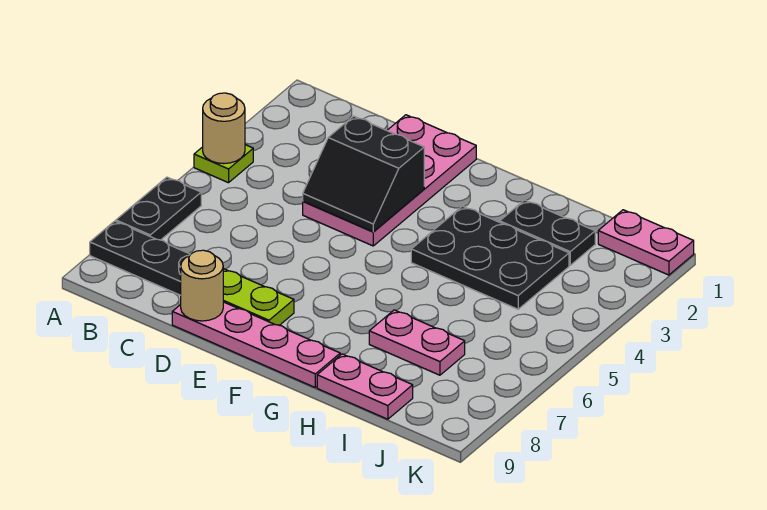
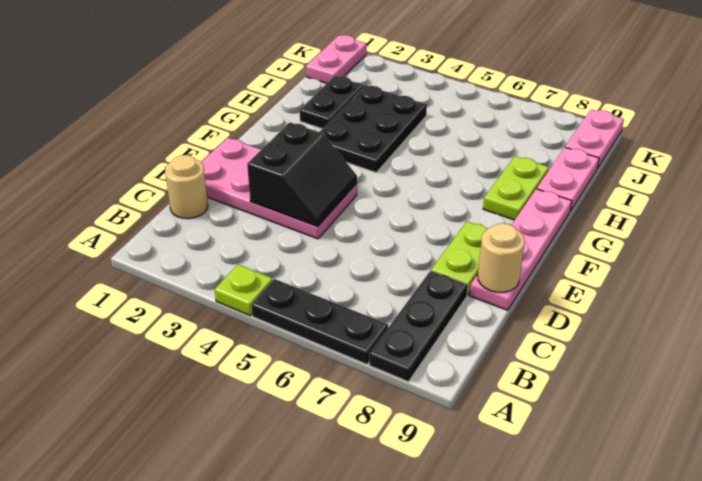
tan 1x1 round brick [203,93,245,164] -> tan 1x1 round brick moved to [165,155,208,219]
black 1x2 plate [116,177,201,240] -> black 1x3 plate [252,279,388,364]
none -> lime 1x2 plate [483,156,549,220]
pink 1x2 plate [369,310,465,375] -> pink 1x2 plate moved to [565,109,624,168]

